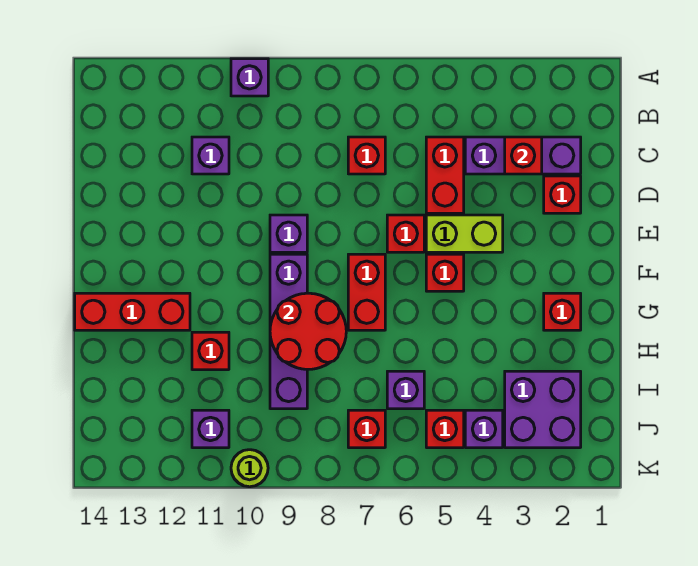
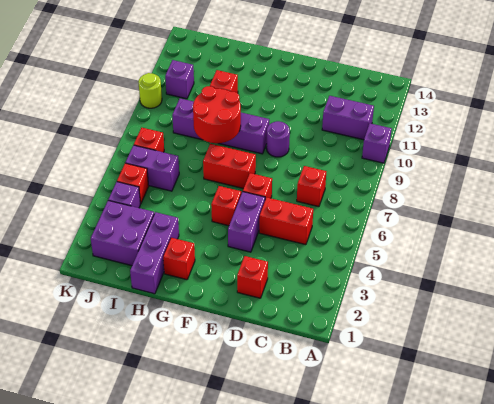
purple 1x3 brick [465,137,581,174] -> purple 1x3 brick moved to [130,212,179,294]
red 1x1 brick [505,137,542,174] -> none
purple 1x1 brick [192,137,229,174] -> purple 1x2 brick [322,96,374,140]
lime 1x2 brick [426,215,503,252] -> purple 1x2 brick [228,192,265,252]
purple 1x1 brick [270,215,307,252] -> purple 1x1 round brick [266,121,290,157]
red 1x3 brick [75,293,190,330] -> none
purple 1x1 brick [387,371,424,409] -> purple 1x2 brick [125,145,179,191]

